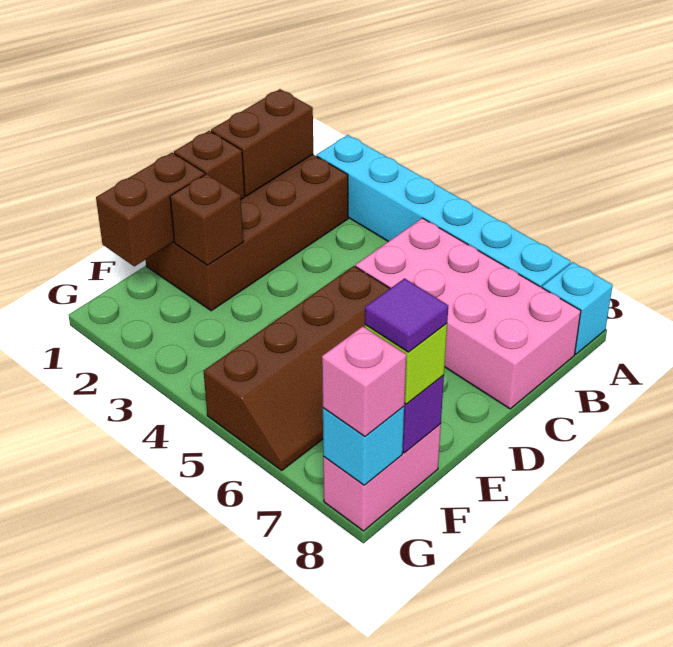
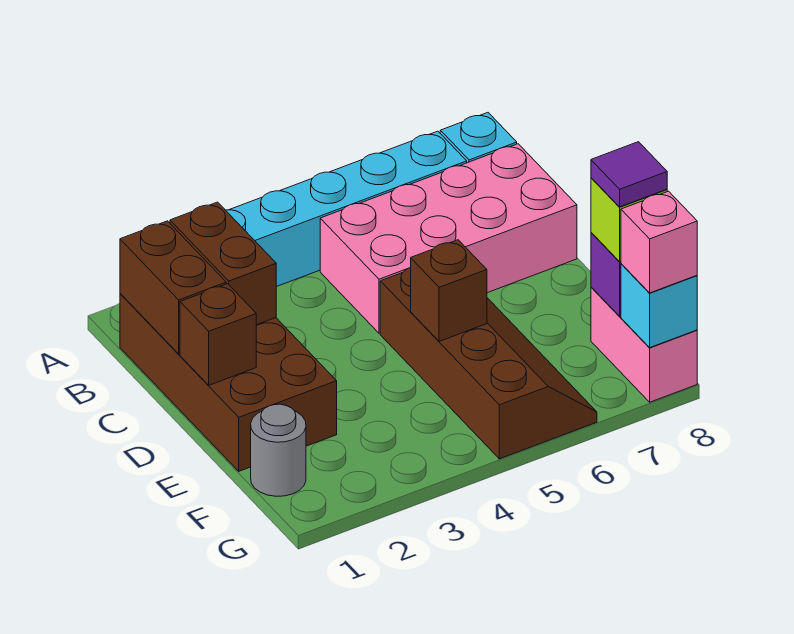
brown 1x2 brick [96,153,205,266] -> brown 1x2 brick moved to [170,202,276,325]
brown 1x1 brick [170,174,243,265] -> brown 1x1 brick moved to [411,240,487,341]
none -> grey 1x1 round brick [251,404,306,496]

